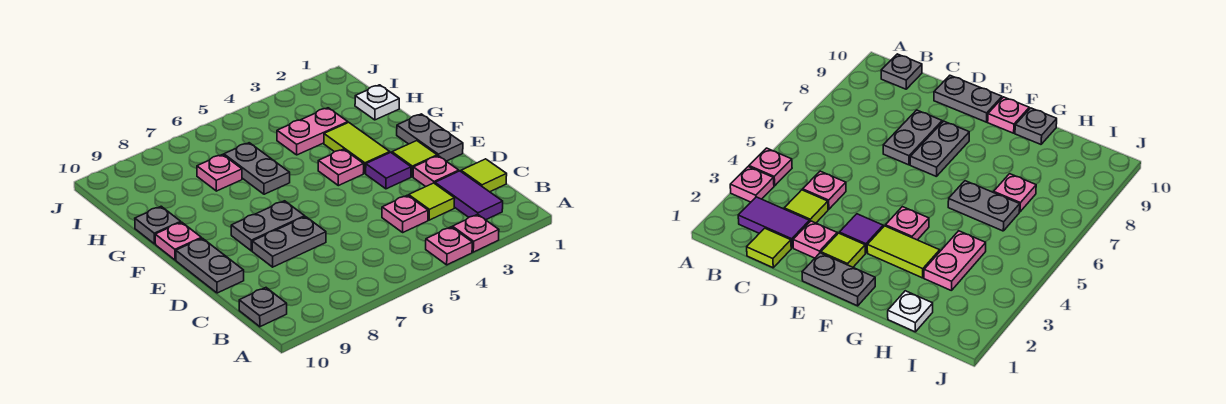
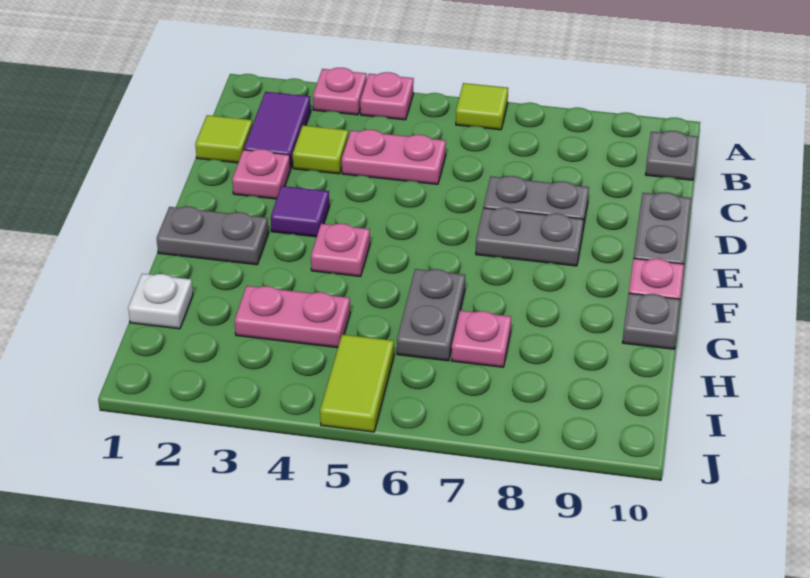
pink 1x1 plate [382,195,428,232] -> pink 1x2 plate [342,130,446,184]
grey 1x2 plate [397,114,463,161] -> grey 1x2 plate turned to [157,207,269,265]
lime 1x1 tile [392,141,437,177] -> lime 1x1 tile moved to [456,83,508,130]
lime 1x2 tile [324,122,390,173] -> lime 1x2 tile moved to [320,334,394,432]

